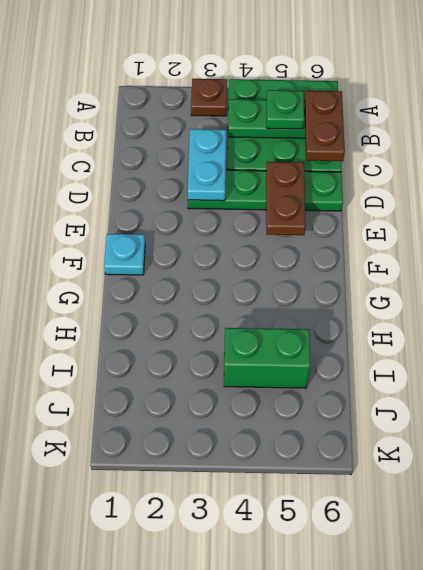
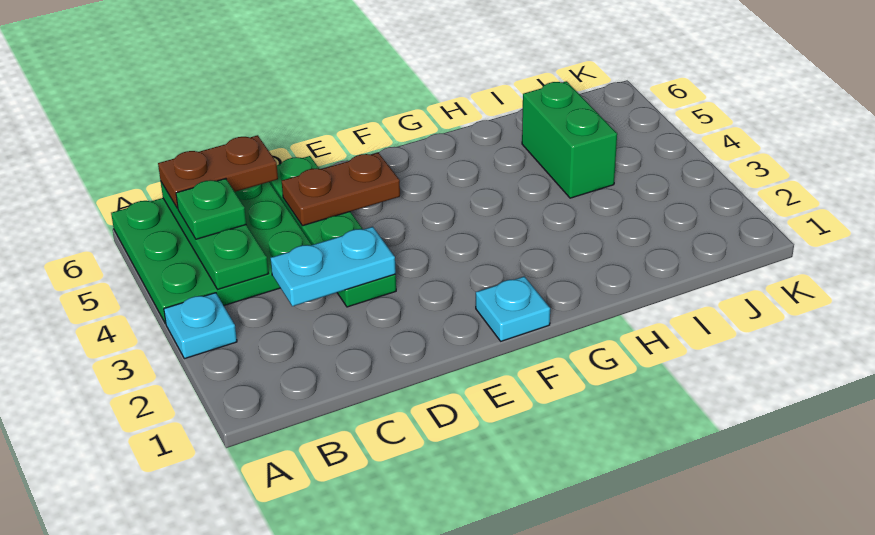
brown 1x1 plate [191,79,227,116] -> cyan 1x1 plate [164,293,237,359]

